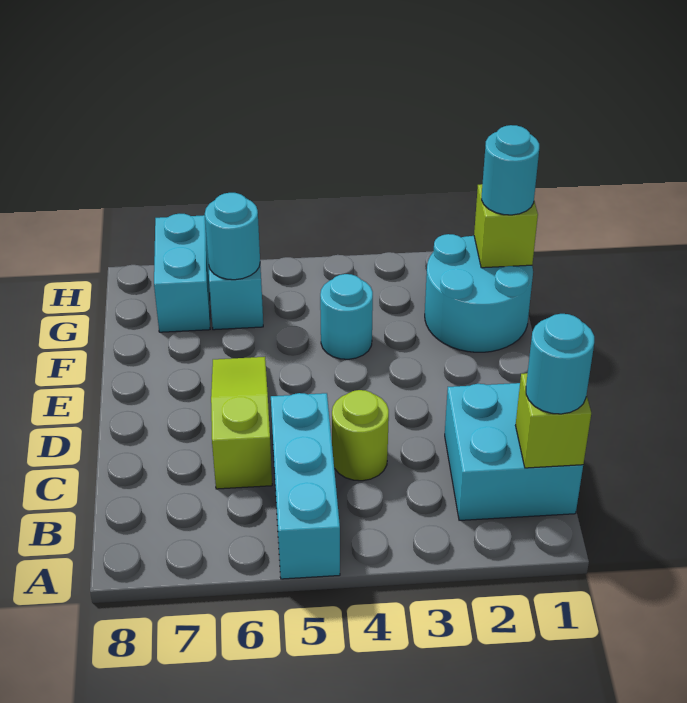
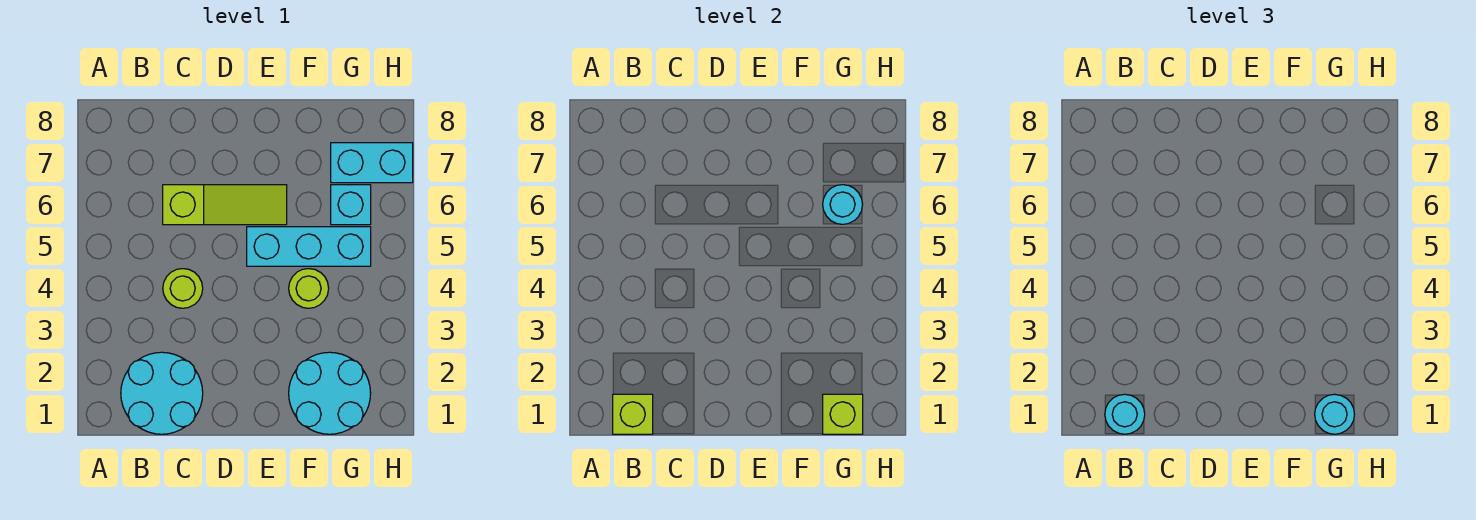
cyan 1x3 brick [271,393,340,579] -> cyan 1x3 brick moved to [247,227,371,266]
cyan 2x2 brick [445,383,583,520] -> cyan 2x2 round brick [121,352,203,434]
cyan 1x1 round brick [320,274,373,359] -> lime 1x1 round brick [289,269,329,308]

